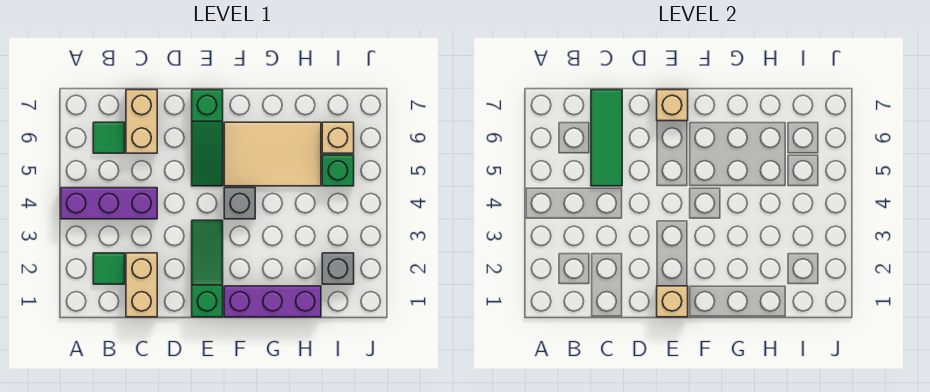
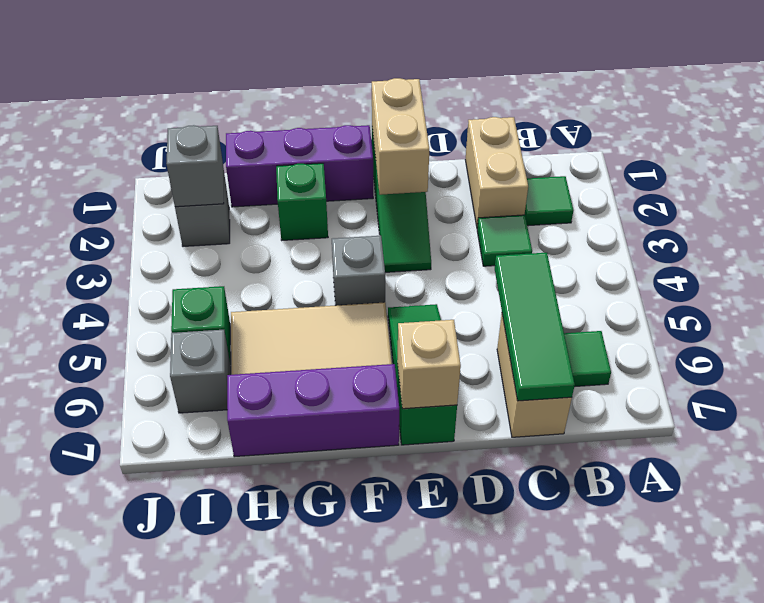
purple 1x3 brick [61,188,157,219] -> purple 1x3 brick moved to [227,364,399,457]
none -> green 1x1 tile [477,215,532,266]
tan 1x1 brick [657,286,688,317] -> tan 1x2 brick [372,78,429,195]
none -> green 1x1 brick [276,163,328,240]
none -> grey 1x1 brick [166,125,224,207]
tan 1x1 brick [322,122,354,153] -> grey 1x1 brick [170,330,231,413]

